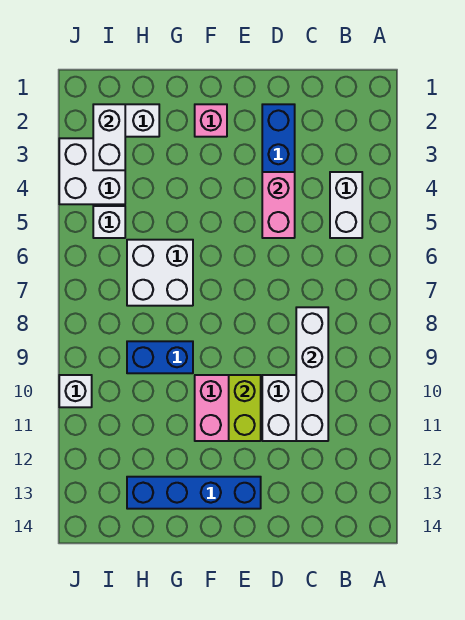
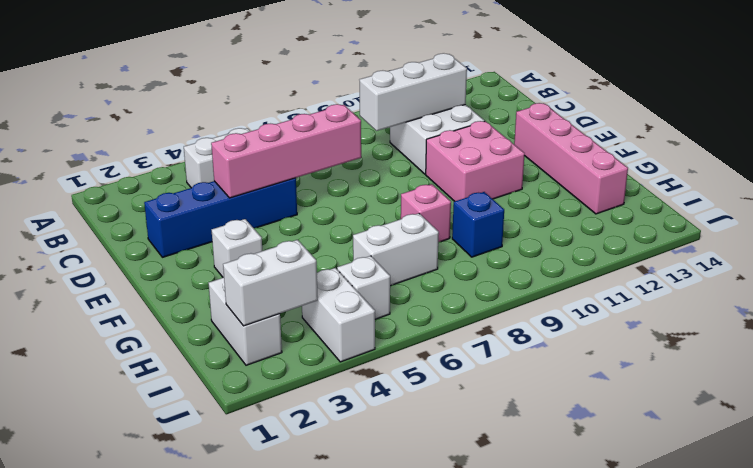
white 1x4 brick [296,307,328,441] -> white 1x3 brick [360,53,467,131]
pink 1x2 brick [262,172,295,238] -> pink 1x4 brick [211,104,361,198]
lime 1x2 brick [229,375,261,441] -> none
blue 1x4 brick [127,477,261,509] -> pink 1x4 brick [514,103,628,214]
pink 1x1 brick [195,104,227,137] -> pink 1x1 brick moved to [401,184,451,242]
white 2x2 brick [127,240,193,306] -> white 1x2 brick [353,213,439,286]
blue 1x2 brick [127,341,193,373] -> blue 1x1 brick [452,192,504,257]
white 2x2 brick [59,138,125,204] -> white 1x2 brick [302,268,375,362]
white 1x1 brick [59,375,92,407] -> white 1x1 brick moved to [212,219,262,277]

